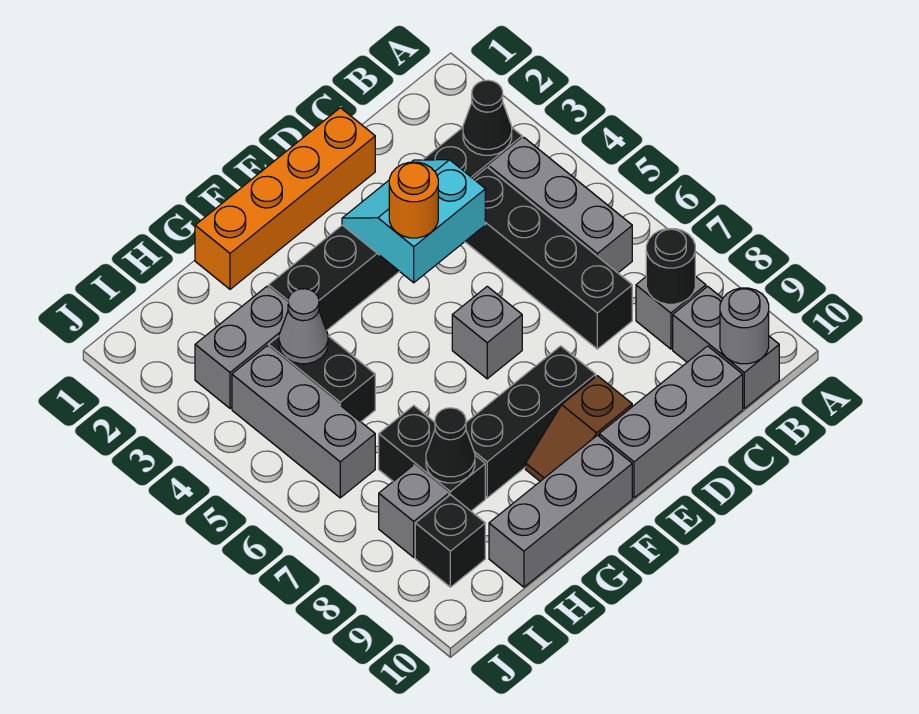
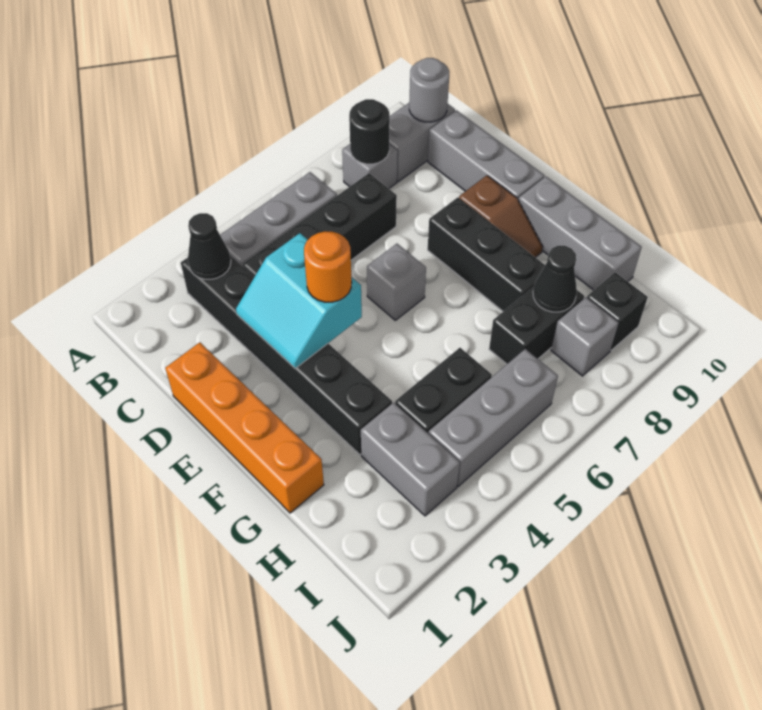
grey 1x1 cone [279,289,328,364] -> none

